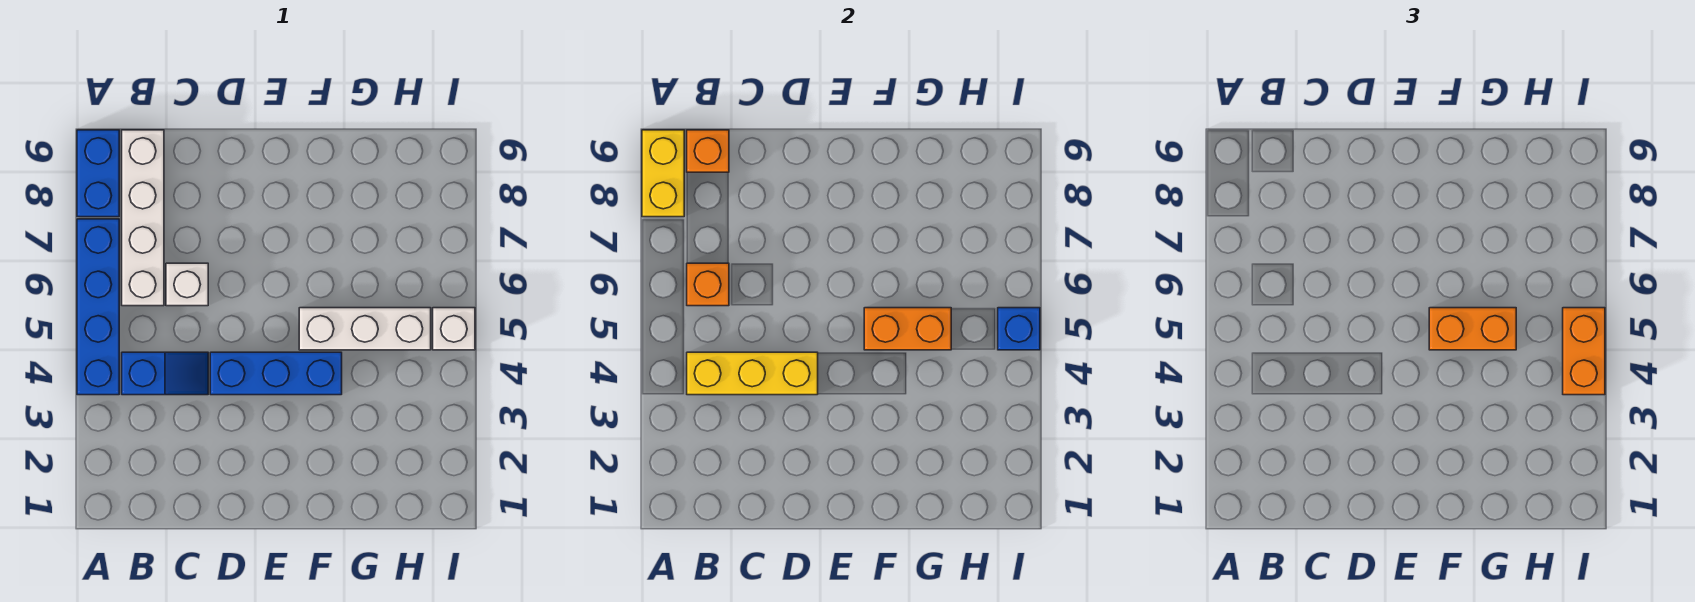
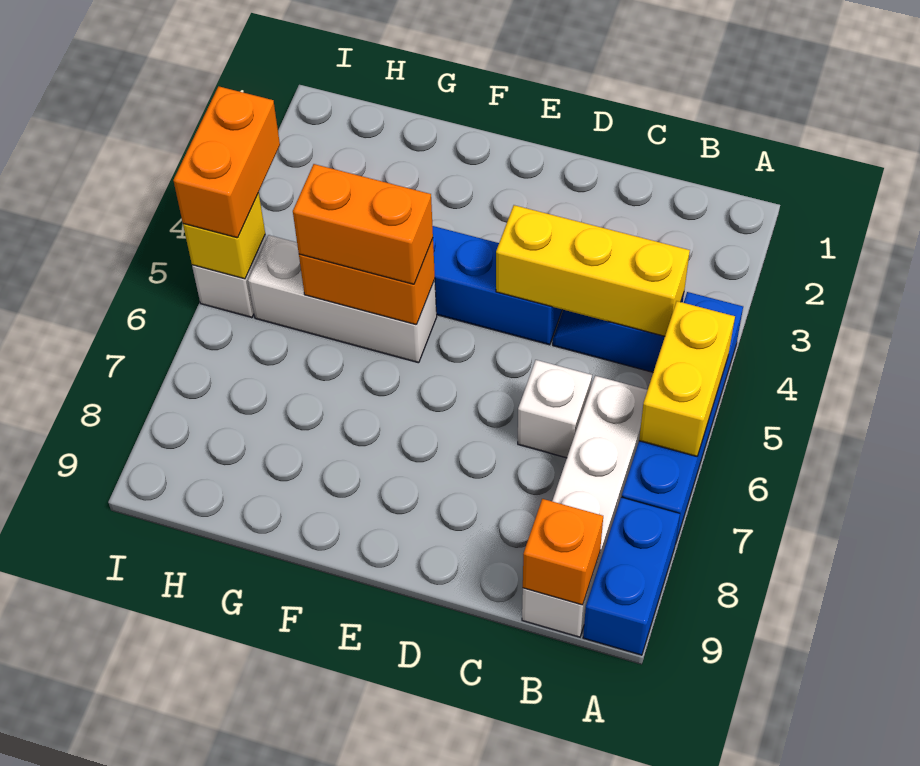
yellow 1x2 brick [642,130,684,217] -> yellow 1x2 brick moved to [639,301,735,456]
orange 1x1 brick [687,263,729,306] -> none
blue 1x1 brick [998,308,1040,350] -> yellow 1x1 brick [183,193,265,279]

